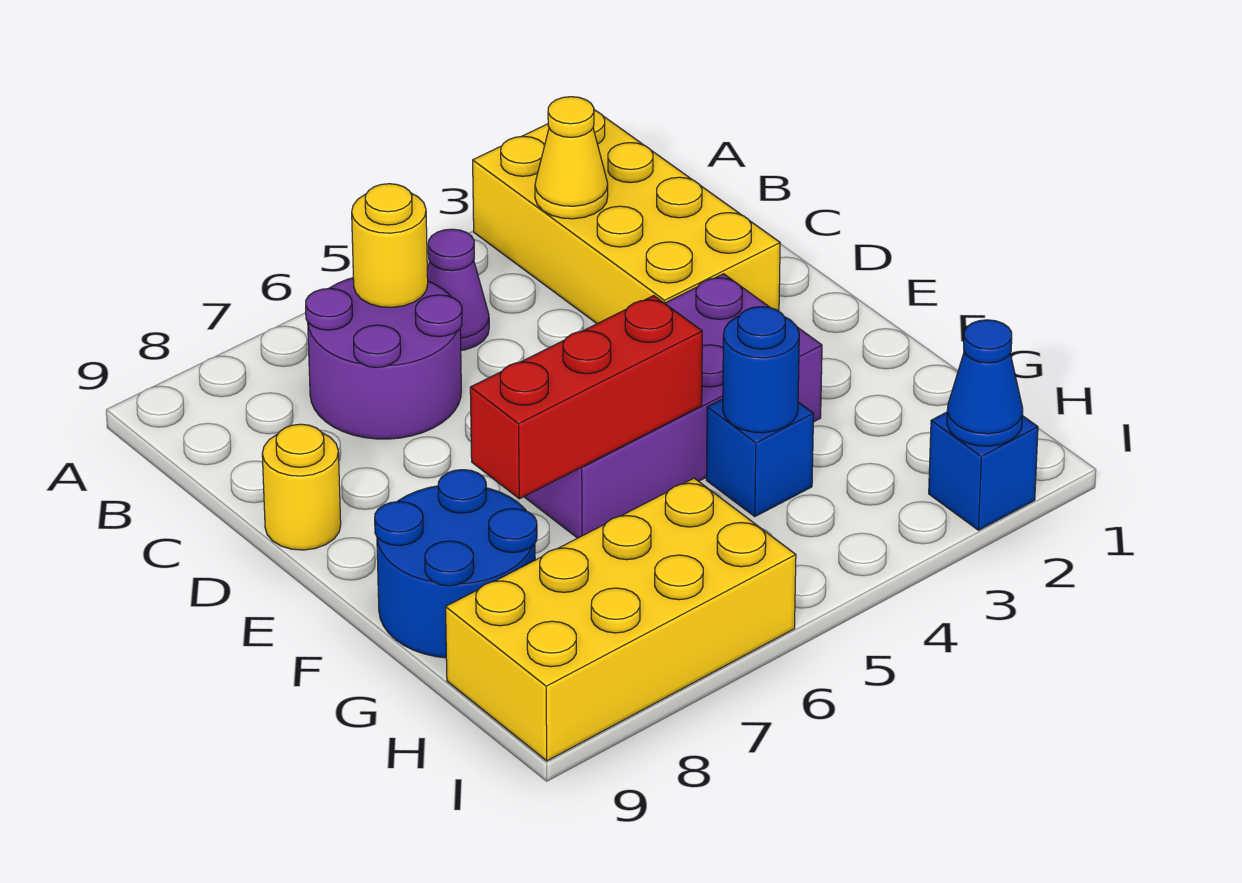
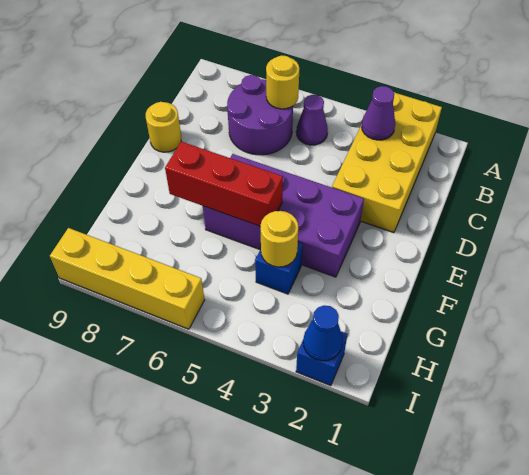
yellow 1x1 cone [535,97,608,219] -> purple 1x1 cone [361,86,395,140]
blue 2x2 round brick [375,470,537,658] -> none
blue 1x1 round brick [723,307,799,433] -> yellow 1x1 round brick [260,211,298,267]
yellow 2x4 brick [446,478,796,761] -> yellow 1x4 brick [50,228,204,329]

